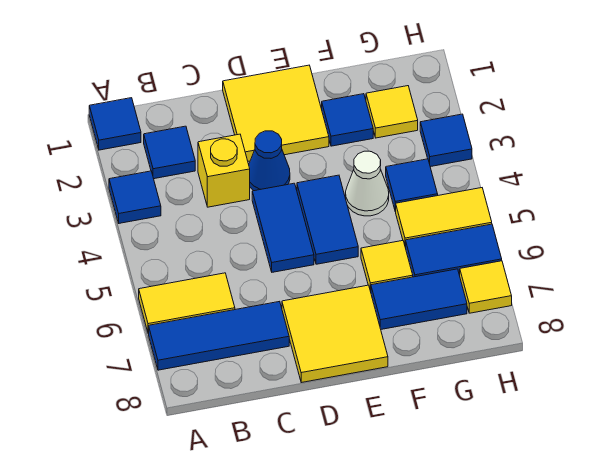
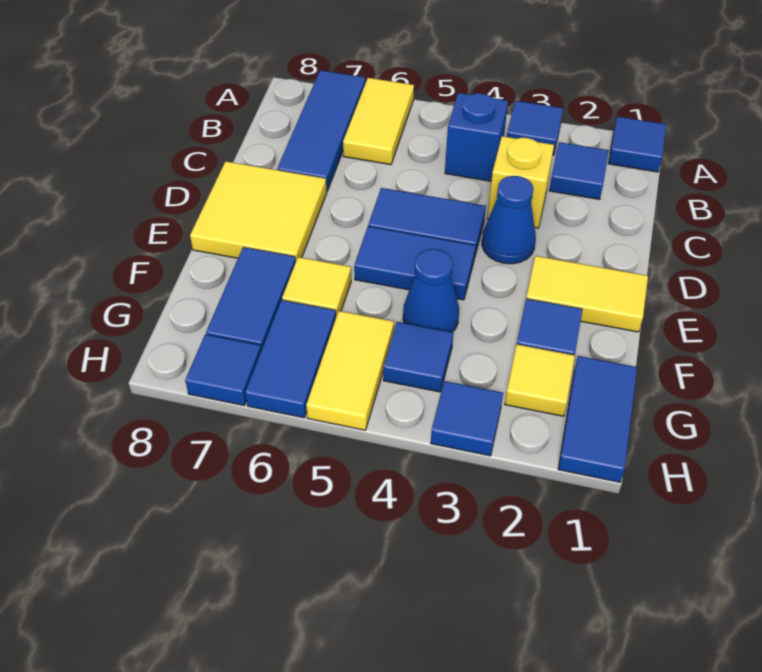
none -> blue 1x1 brick [445,93,508,181]
yellow 2x2 tile [223,65,329,161] -> yellow 1x2 tile [526,256,648,332]
white 1x1 cone [346,151,389,216] -> blue 1x1 cone [403,249,459,332]
none -> blue 1x2 tile [558,356,637,482]
yellow 1x1 tile [460,261,512,313] -> blue 1x1 tile [185,334,261,406]

